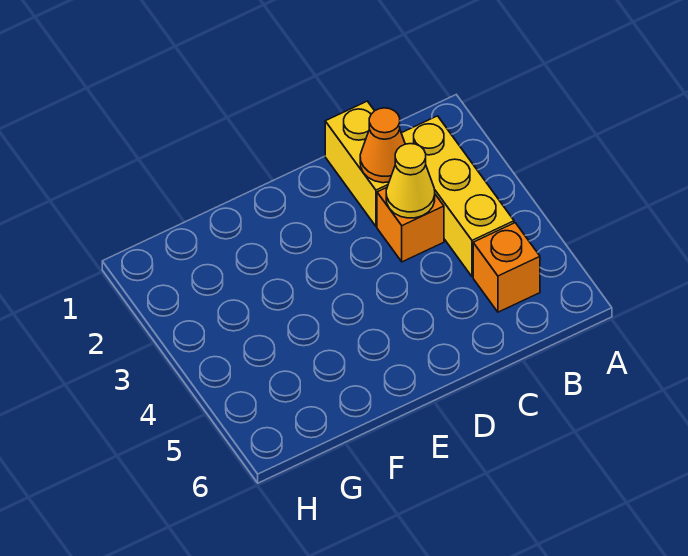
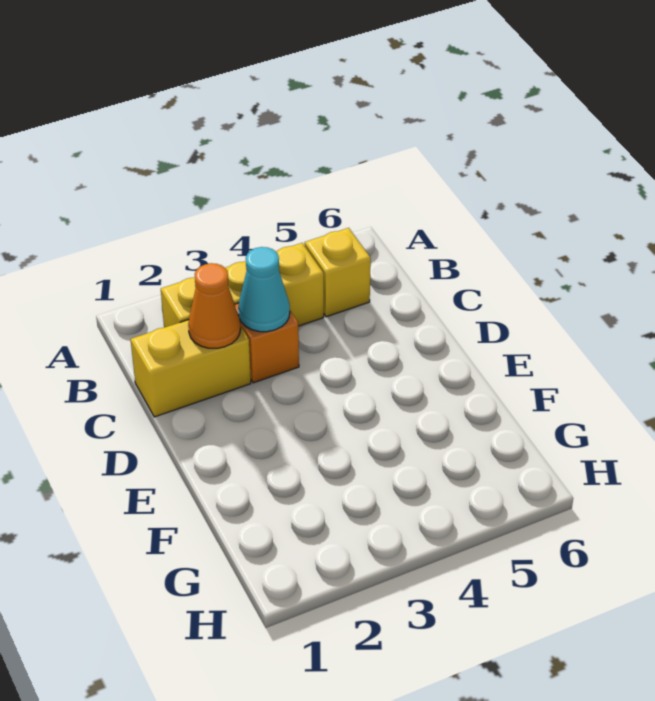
orange 1x1 brick [473,223,540,312] -> yellow 1x1 brick [305,228,371,317]
yellow 1x1 cone [386,144,435,218] -> cyan 1x1 cone [238,247,290,332]

